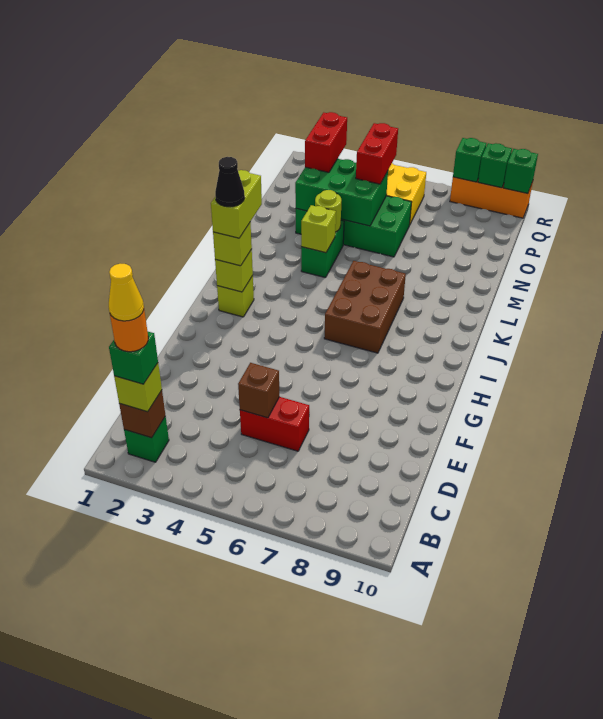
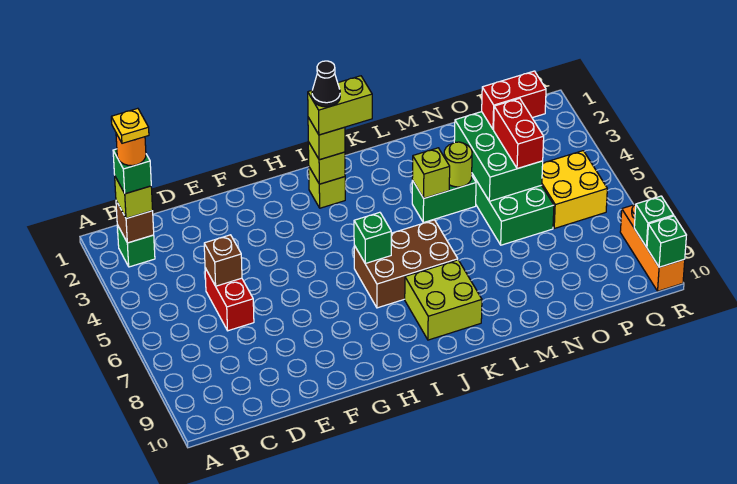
yellow 1x1 cone [109,264,144,321] -> yellow 1x1 plate [111,108,149,143]
none -> lime 2x2 brick [405,260,482,340]
red 1x2 brick [356,123,398,184] -> red 1x2 brick turned to [494,98,544,169]
green 1x1 brick [453,138,486,182] -> green 1x1 brick moved to [354,212,391,264]

